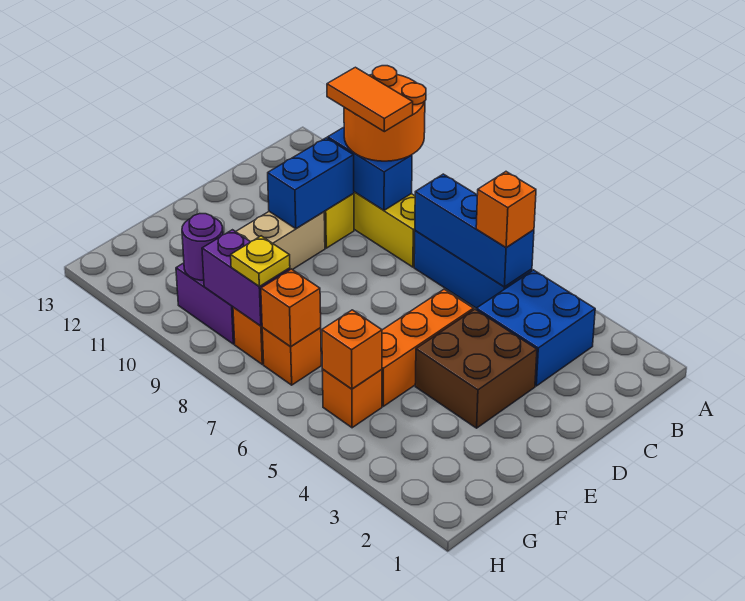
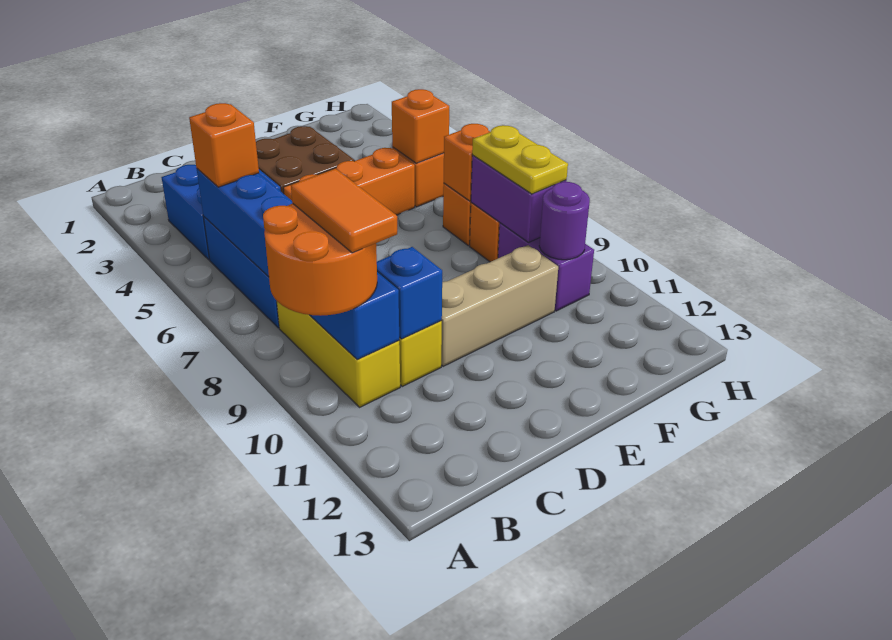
blue 1x2 brick [268,138,354,229] -> blue 1x1 brick [377,247,442,339]
yellow 1x1 plate [231,236,290,286] -> yellow 1x2 plate [472,125,568,194]

